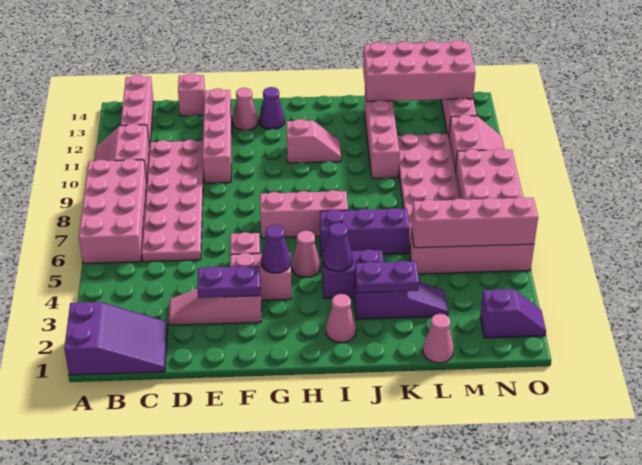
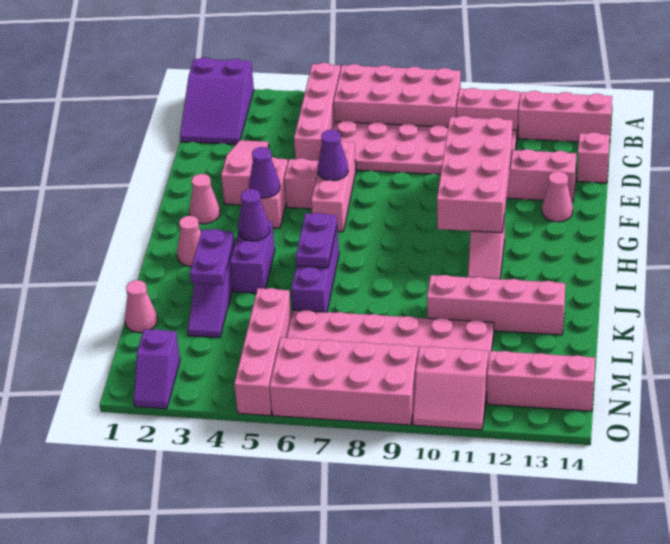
purple 1x2 plate [197,265,260,298] -> purple 1x2 plate moved to [296,213,337,268]
pink 1x3 brick [260,190,348,238] -> pink 1x3 brick moved to [311,140,356,232]
purple 1x1 cone [259,87,285,129] -> purple 1x1 cone moved to [318,130,348,181]
pink 1x1 cone [292,231,320,277] -> pink 1x1 cone moved to [189,174,220,224]
pink 2x4 brick [363,40,476,101] -> pink 2x4 brick moved to [437,116,513,233]
pink 1x4 brick [411,197,538,248] -> pink 1x4 brick moved to [294,63,341,161]

